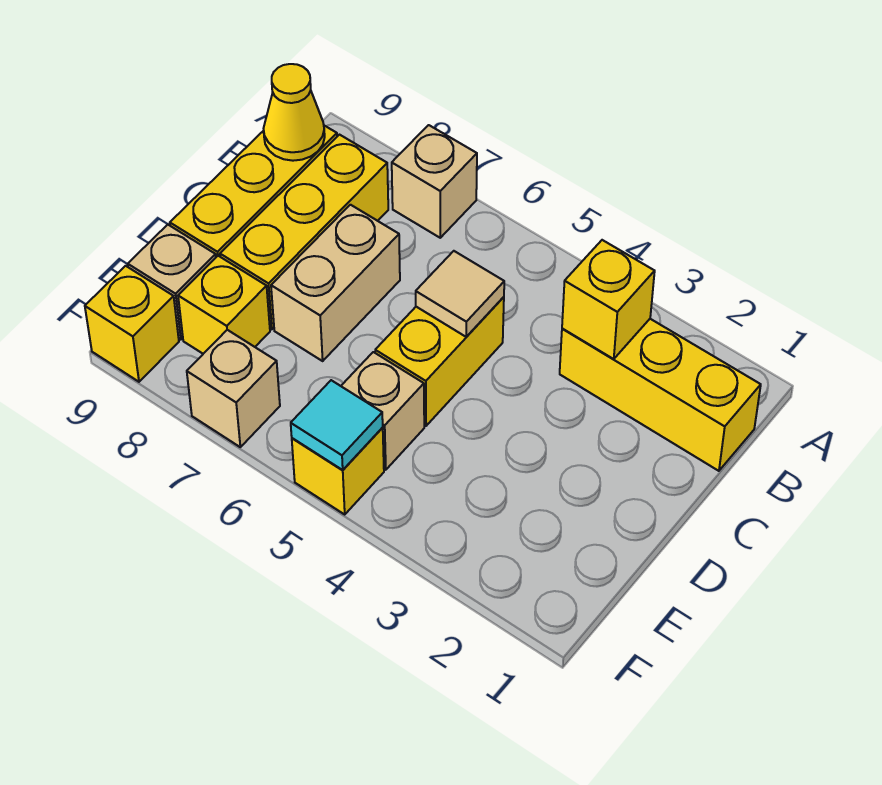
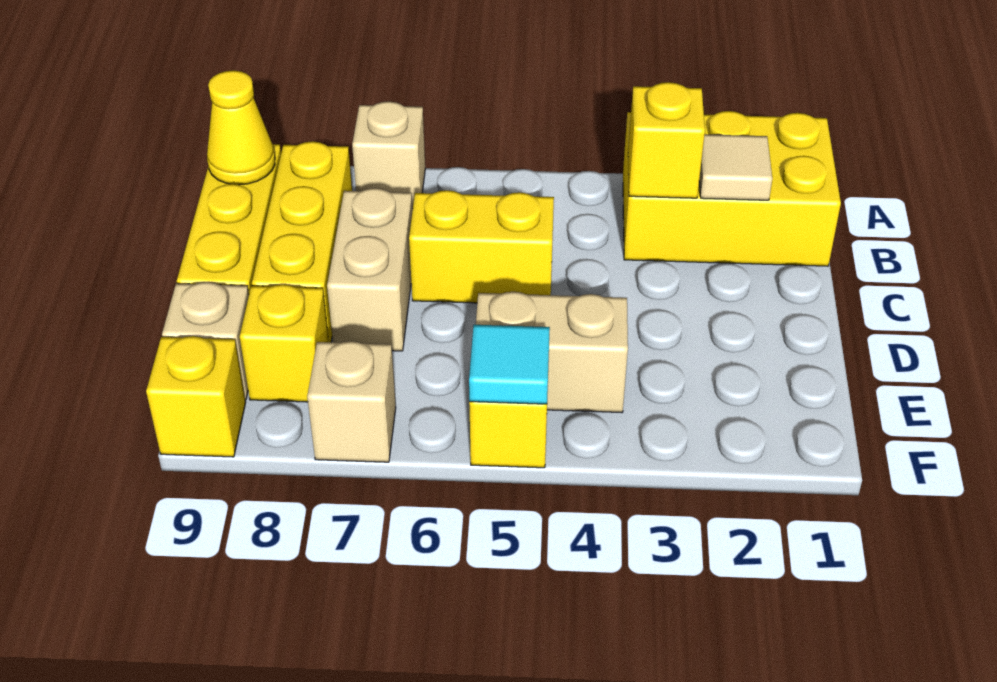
yellow 1x3 brick [560,319,761,471] -> yellow 2x3 brick [623,111,841,266]
yellow 1x2 brick [375,297,504,426] -> yellow 1x2 brick turned to [409,190,554,303]
tan 1x1 tile [416,251,504,337] -> tan 1x1 tile moved to [699,134,772,200]
tan 1x1 brick [341,352,424,470] -> tan 1x2 brick [476,292,628,413]

